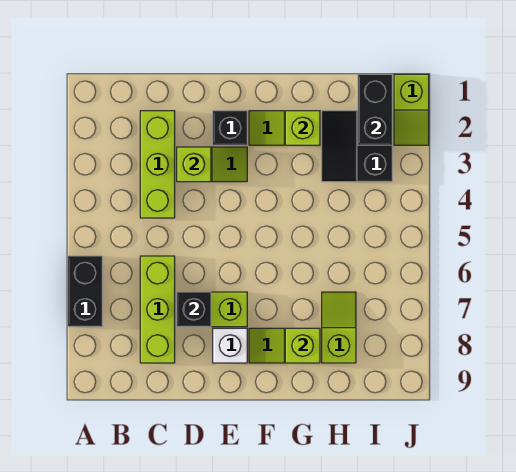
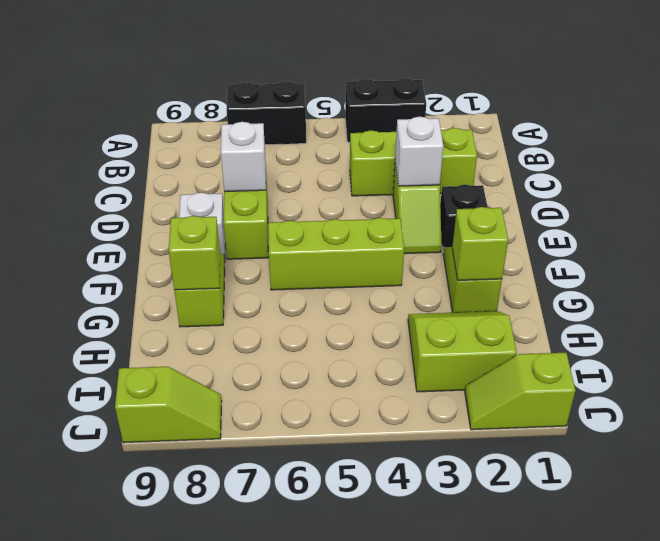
lime 1x3 brick [140,256,175,363] -> lime 1x3 brick moved to [268,218,404,290]
lime 1x1 brick [177,147,211,182] -> white 1x1 brick [395,117,443,186]
black 1x1 brick [177,292,211,327] -> white 1x1 brick [221,122,266,192]
black 2x2 slope [322,111,392,182] -> lime 2x2 slope [408,311,517,392]
lime 1x2 slope [322,292,356,363] -> lime 1x2 slope moved to [115,367,222,443]
black 1x2 brick [358,74,392,145] -> black 1x2 brick moved to [345,78,426,142]

